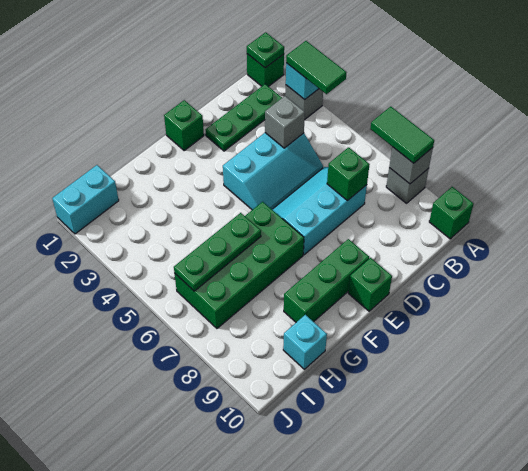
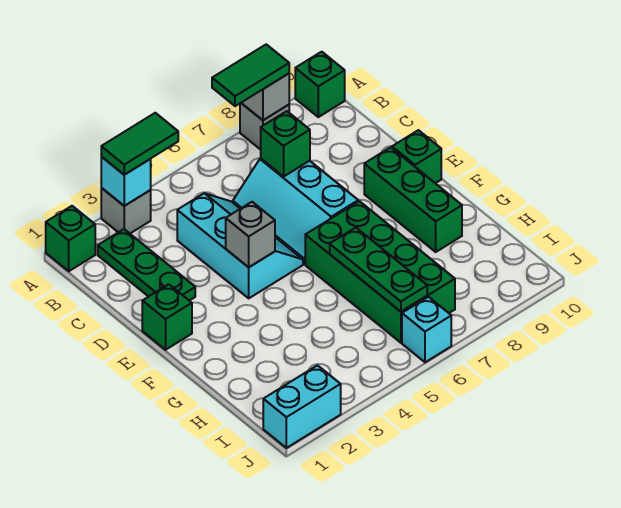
green 1x1 plate [247,32,284,68] -> none
grey 1x1 brick [265,96,305,148] -> grey 1x1 brick moved to [226,202,275,267]
cyan 1x1 brick [283,315,327,369] -> cyan 1x1 brick moved to [402,297,451,362]
cyan 1x2 brick [52,165,119,234] -> cyan 1x2 brick turned to [263,365,341,448]

